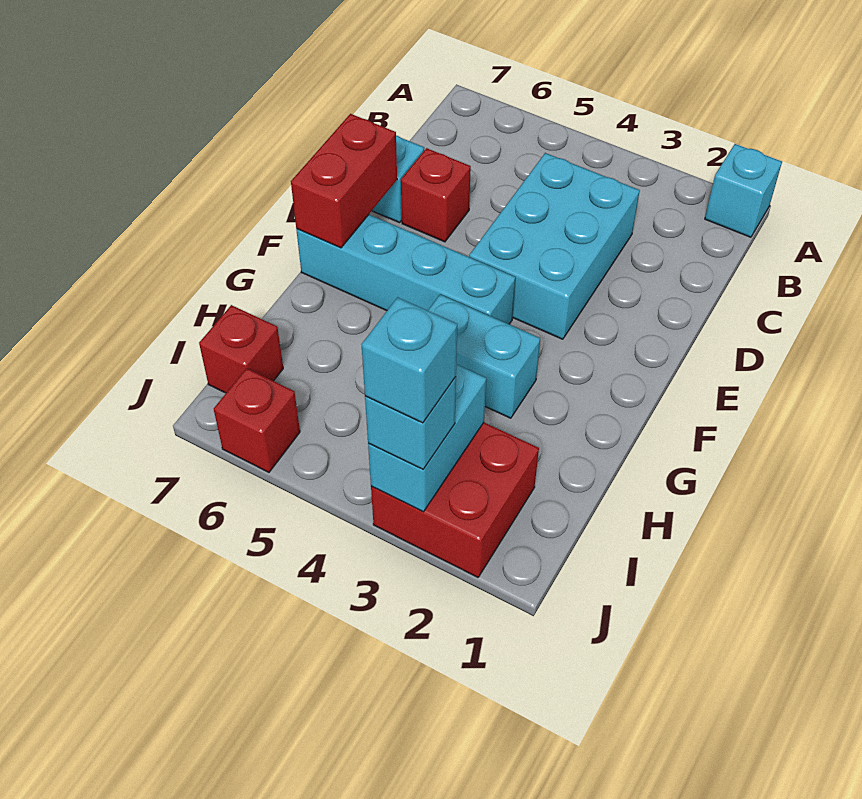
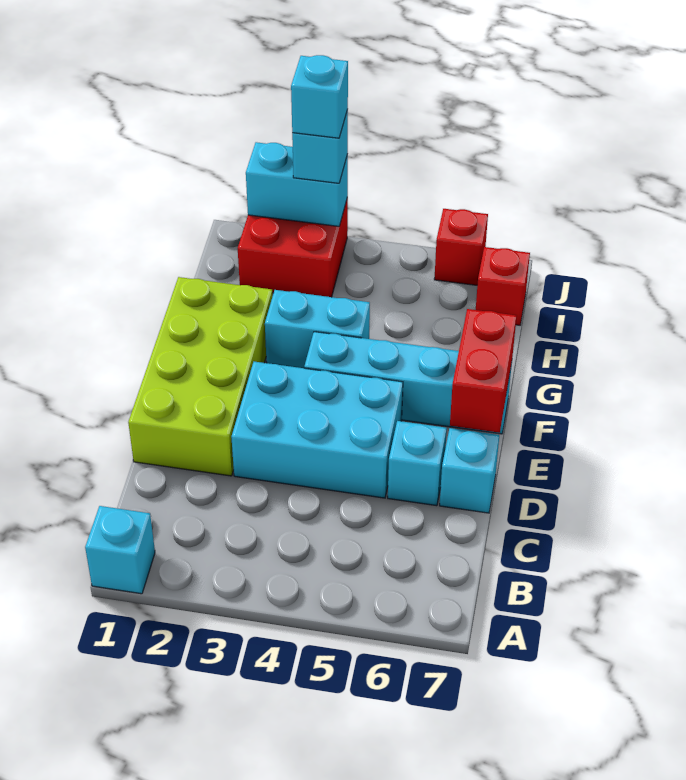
cyan 2x3 brick [469,153,640,339] -> cyan 2x3 brick turned to [231,362,403,498]
none -> lime 2x4 brick [128,277,273,476]
red 1x1 brick [401,148,471,242] -> cyan 1x1 brick [388,421,447,506]
cyan 1x2 brick [368,364,486,512] -> cyan 1x2 brick turned to [246,142,348,226]

